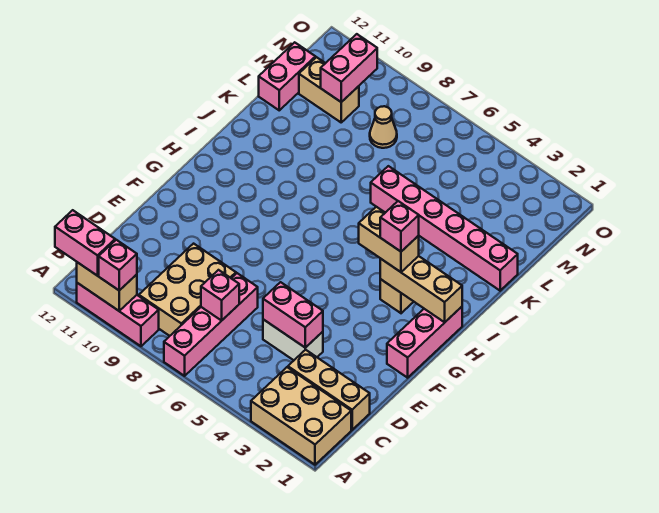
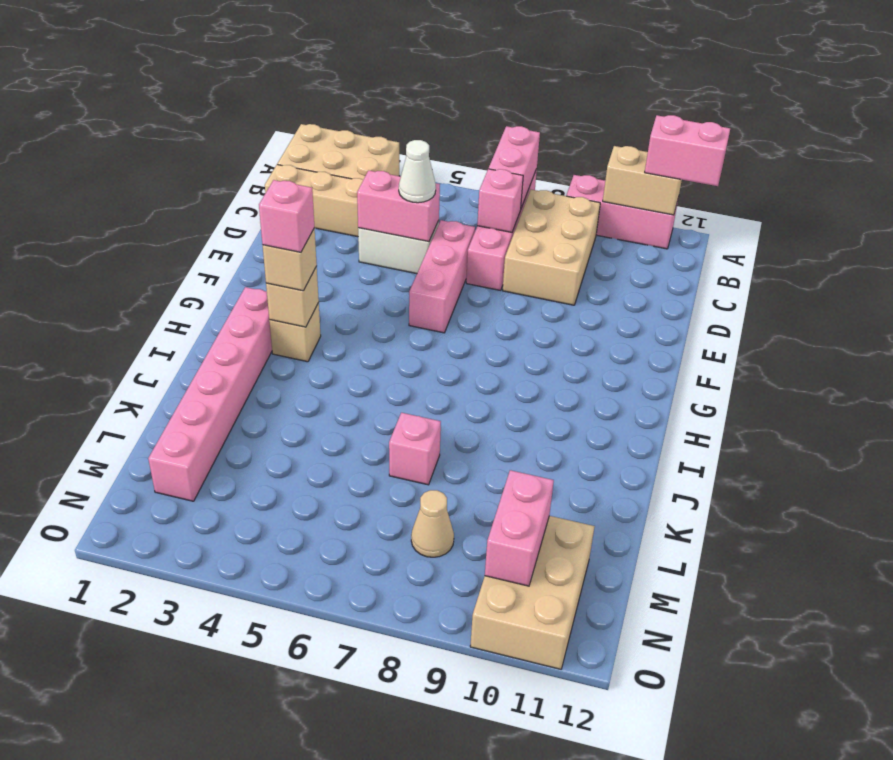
pink 1x1 brick [99,240,137,290] -> pink 1x1 brick moved to [389,413,441,485]
none -> white 1x1 cone [399,140,436,203]
pink 1x3 brick [387,307,462,378] -> pink 1x3 brick moved to [409,220,475,333]
tan 1x3 brick [380,256,462,322] -> tan 1x1 brick [266,267,319,327]
tan 1x2 brick [359,207,419,272] -> tan 1x1 brick [263,228,317,291]
pink 1x6 brick [371,166,518,291] -> pink 1x6 brick turned to [148,287,272,501]
pink 1x2 brick [259,42,315,110] -> pink 1x2 brick moved to [489,126,540,208]
tan 1x2 brick [299,57,359,122] -> tan 2x3 brick [470,516,595,669]

